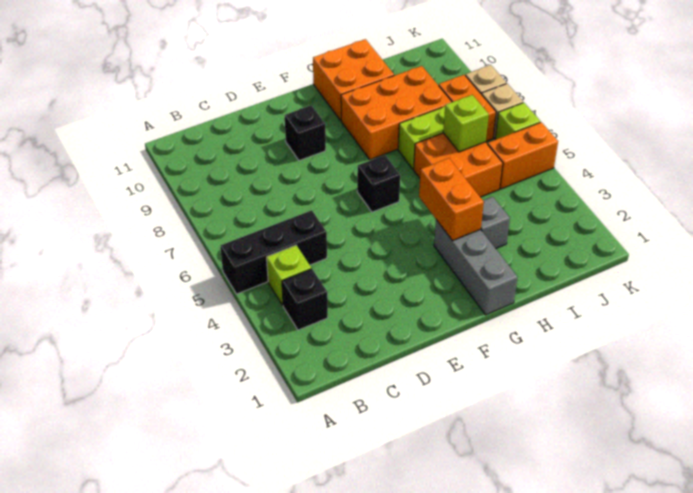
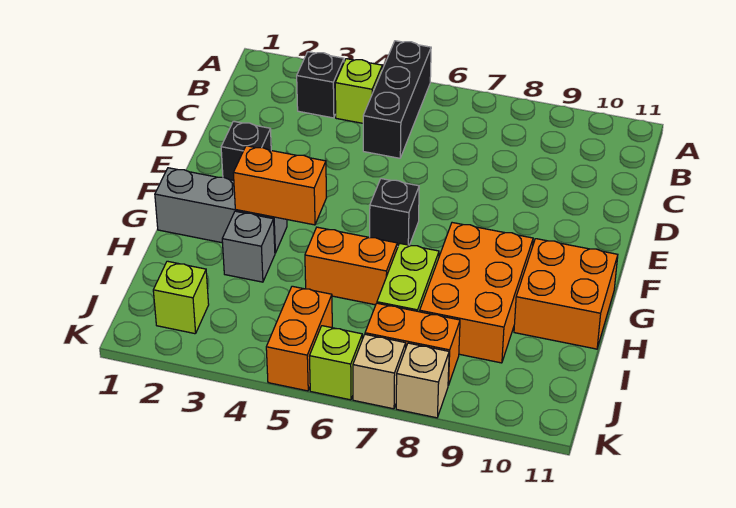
black 1x1 brick [284,105,326,161] -> black 1x1 brick moved to [221,121,271,180]
orange 2x2 brick [414,133,503,197] -> orange 1x2 brick [305,227,397,305]
lime 1x1 brick [443,95,489,152] -> lime 1x1 brick moved to [153,261,209,334]

